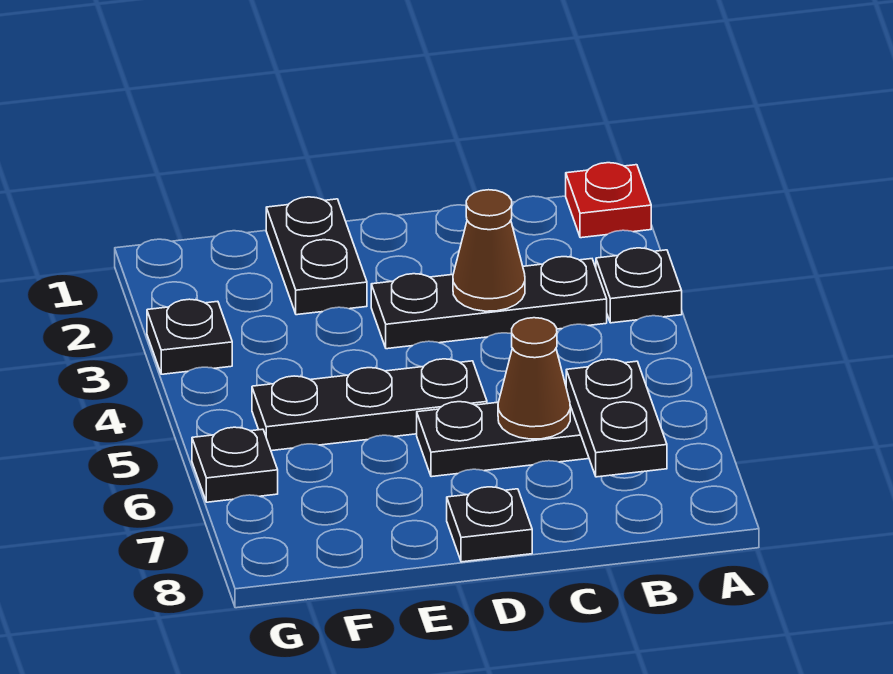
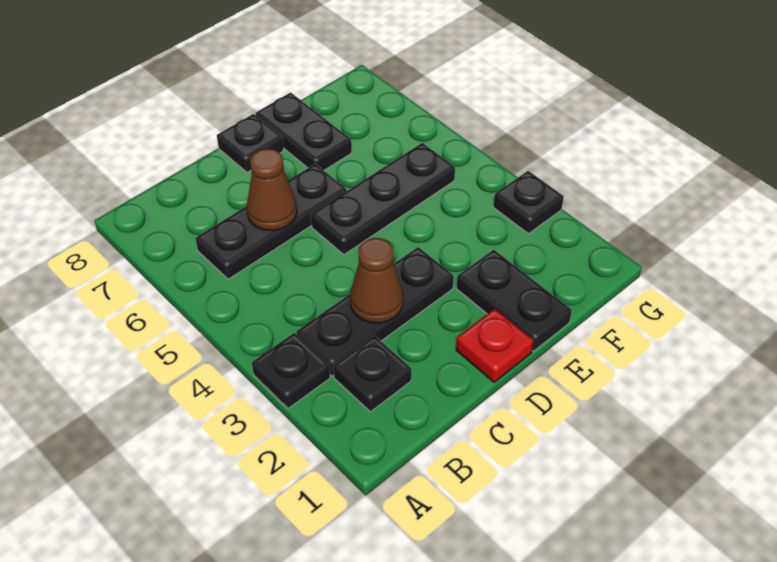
red 1x1 plate [566,163,651,238] -> red 1x1 plate moved to [456,309,534,382]
black 1x2 plate [566,359,667,477] -> black 1x2 plate moved to [255,92,352,170]
black 1x1 plate [192,427,278,502] -> black 1x1 plate moved to [333,336,411,412]

